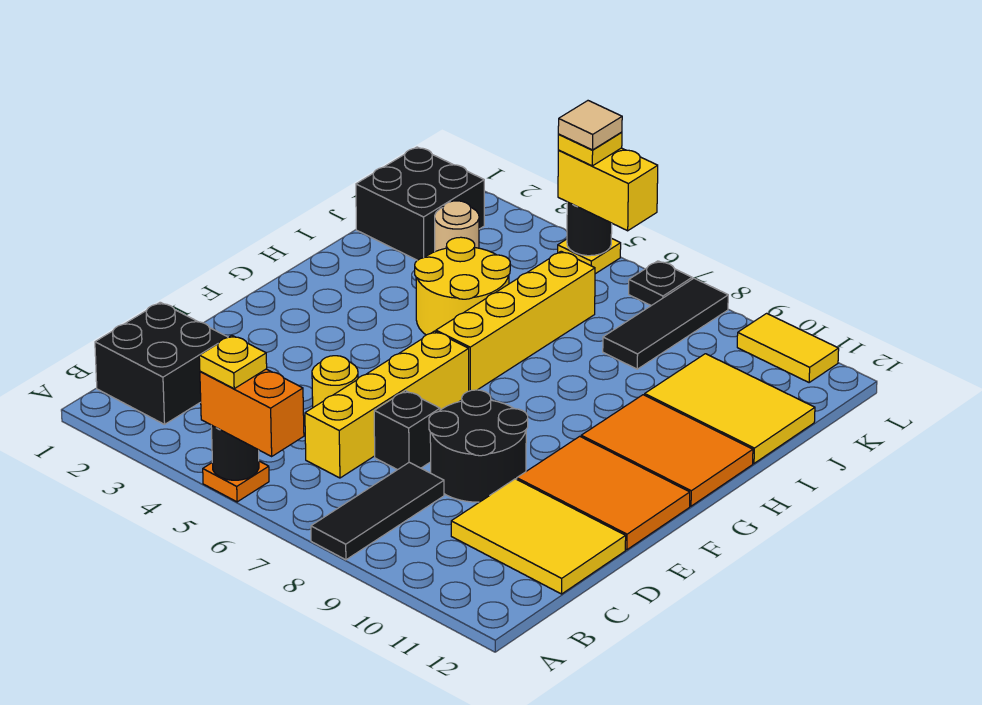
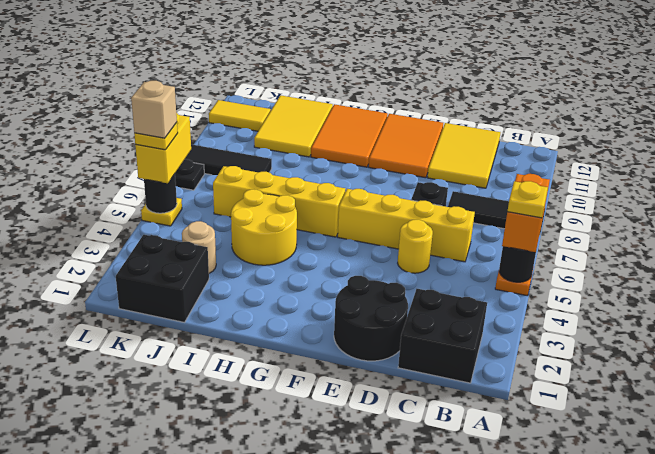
black 2x2 round brick [429,390,528,502] -> black 2x2 round brick moved to [334,276,408,361]
tan 1x1 tile [558,101,622,150] -> tan 1x1 brick [131,81,177,138]
yellow 1x2 tile [737,313,839,382] -> yellow 1x2 tile turned to [209,100,271,131]

